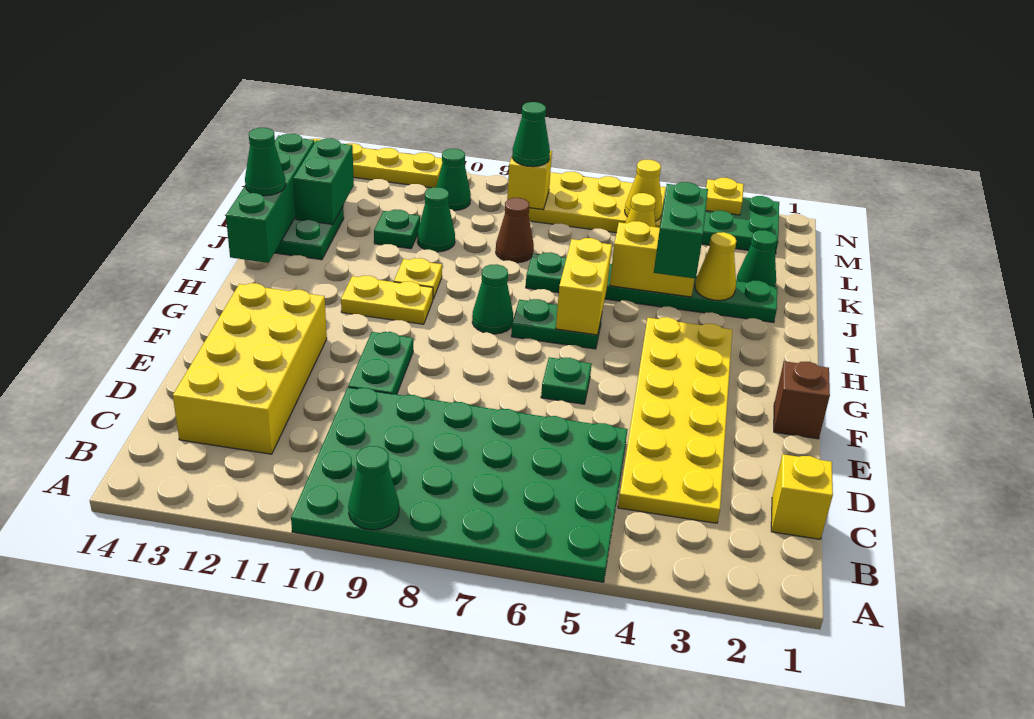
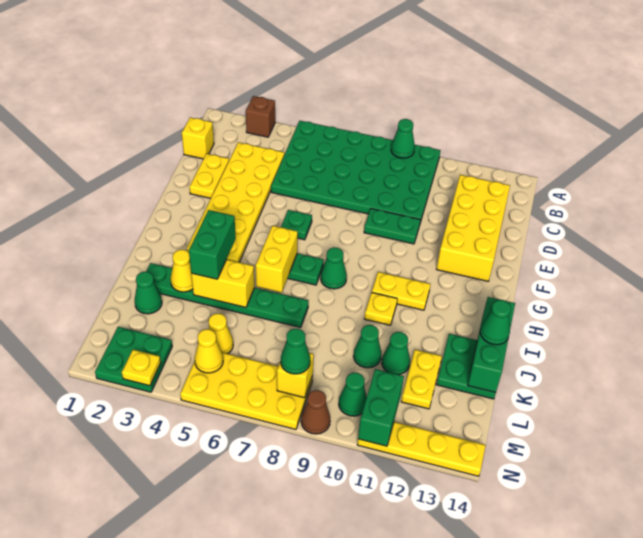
none -> yellow 1x2 plate [189,154,229,198]
green 1x2 plate [348,332,413,395] -> green 1x2 plate turned to [364,209,420,244]
brown 1x1 brick [774,361,830,439] -> brown 1x1 brick moved to [246,96,275,137]
green 1x4 brick [226,134,315,263] -> green 1x3 brick [468,297,515,393]
brown 1x1 cone [496,198,534,263] -> brown 1x1 cone moved to [301,390,330,434]
green 1x1 plate [374,210,420,249] -> green 1x1 cone [382,332,410,375]
none -> yellow 1x2 plate [401,350,442,409]
green 1x2 brick [293,138,354,224] -> green 1x2 brick moved to [358,369,404,446]

